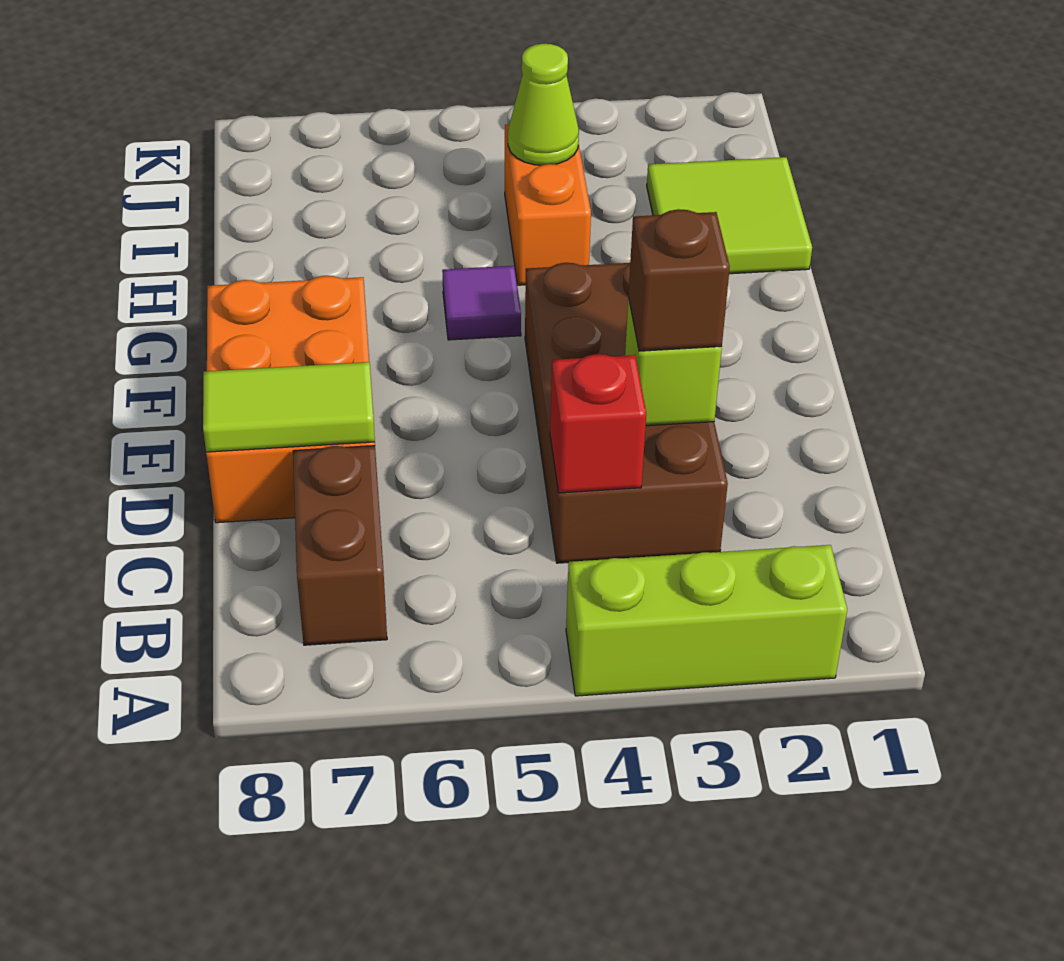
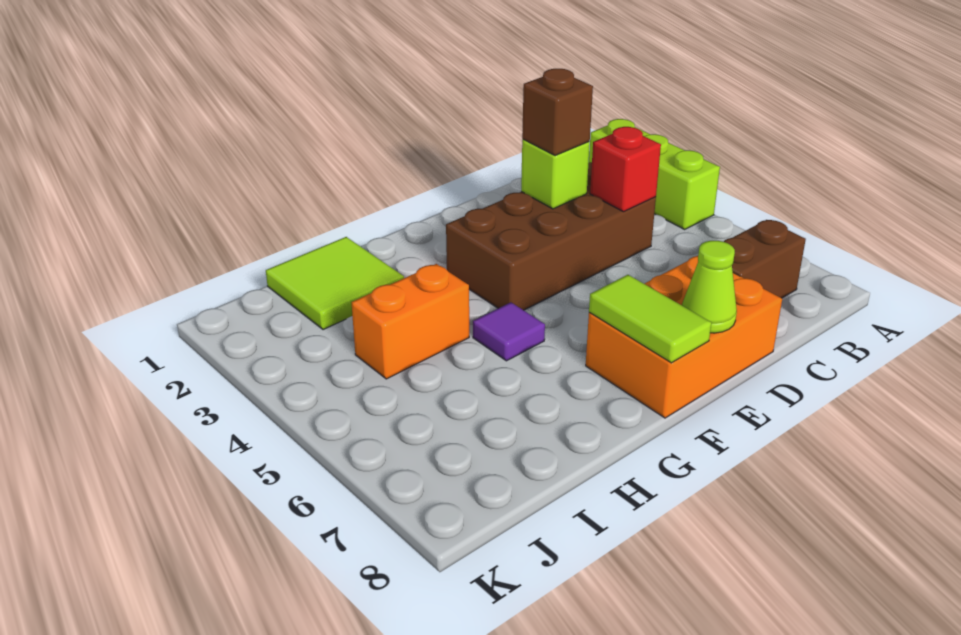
lime 1x2 tile [203,362,375,452] -> lime 1x2 tile moved to [589,275,711,363]
lime 1x1 cone [508,44,579,165] -> lime 1x1 cone moved to [682,241,737,333]

